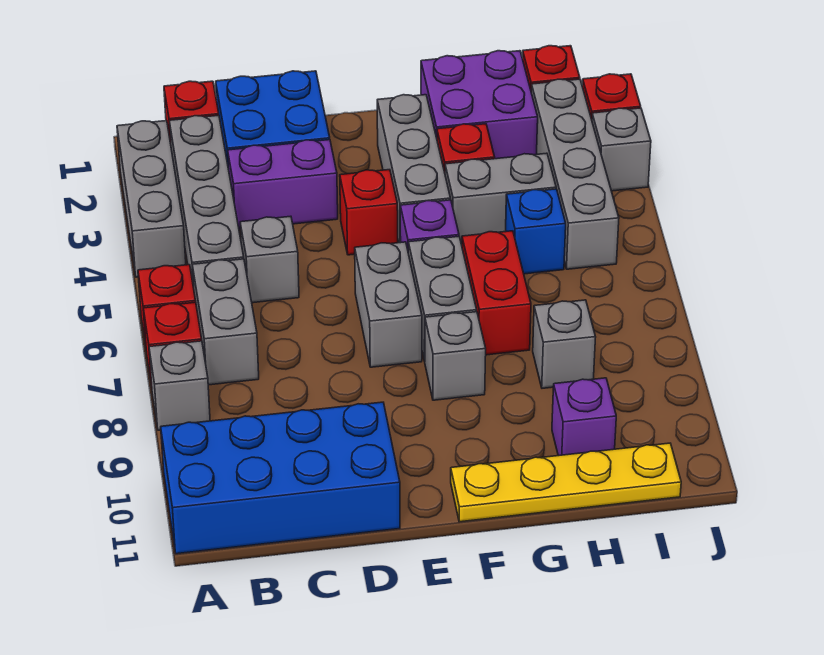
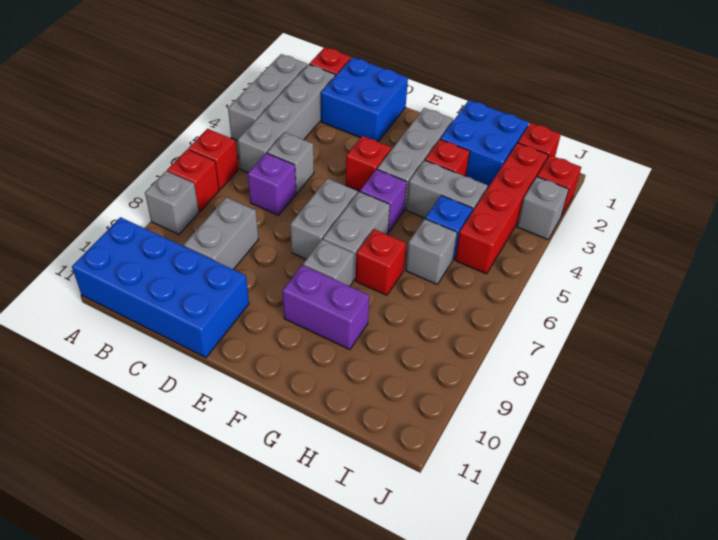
grey 1x2 brick [192,259,259,385] -> grey 1x2 brick moved to [184,197,259,270]
purple 1x2 brick [228,140,338,230] -> purple 1x2 brick moved to [282,265,369,350]
yellow 1x4 plate [451,443,681,522] -> none
purple 2x2 brick [421,51,538,159] -> blue 2x2 brick [440,100,529,188]
red 1x2 brick [462,231,531,355] -> red 1x1 brick [356,229,406,295]
grey 1x1 brick [533,300,596,388] -> grey 1x1 brick moved to [406,219,457,284]
purple 1x1 brick [552,378,616,456] -> purple 1x1 brick moved to [248,153,296,215]
grey 1x4 brick [531,79,619,269] -> red 1x4 brick [455,143,548,274]

